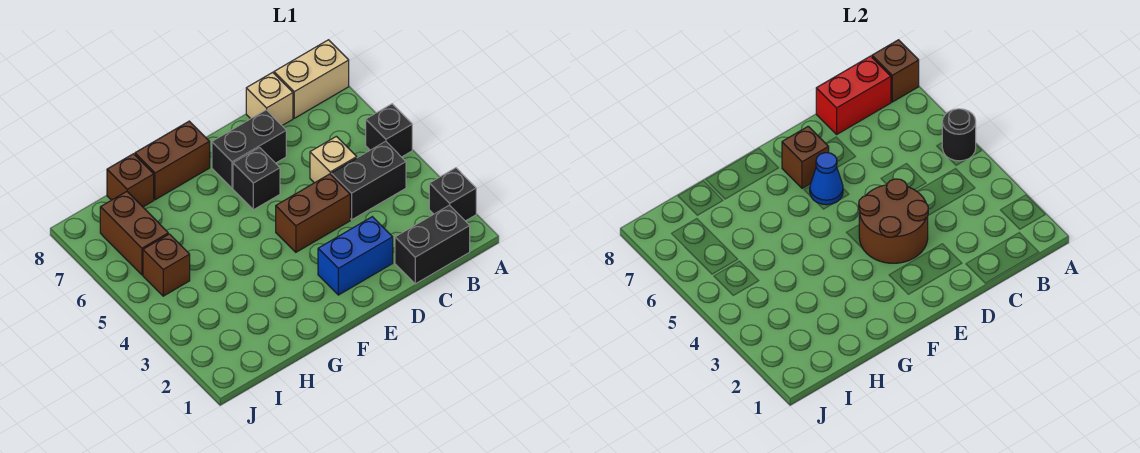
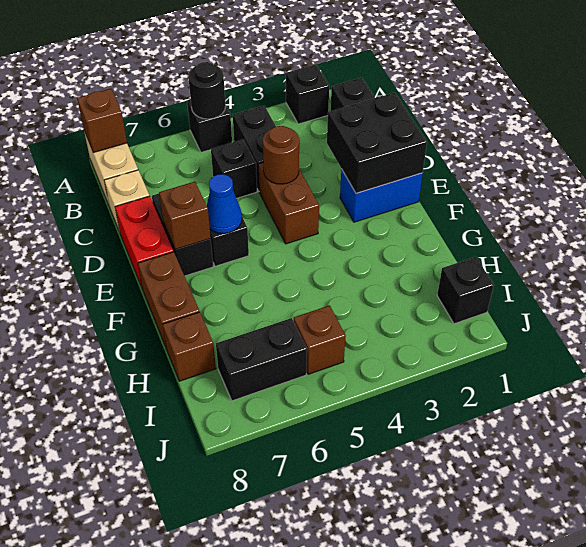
red 1x2 brick [816,56,891,134] -> red 1x2 brick moved to [115,196,174,287]
tan 1x1 brick [310,136,357,183] -> black 1x1 brick [211,139,257,198]
none -> black 2x2 brick [327,93,427,193]
blue 1x2 brick [318,217,393,295] -> blue 1x2 brick turned to [340,169,423,222]
brown 2x2 round brick [859,179,928,263] -> brown 1x1 round brick [263,126,299,184]
none -> black 1x1 brick [437,257,494,324]
brown 1x2 brick [100,191,168,275] -> black 1x2 brick [216,318,307,401]

